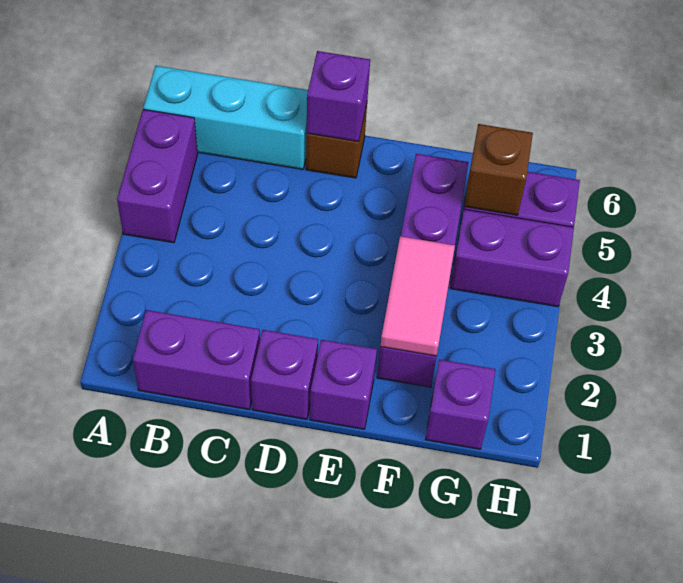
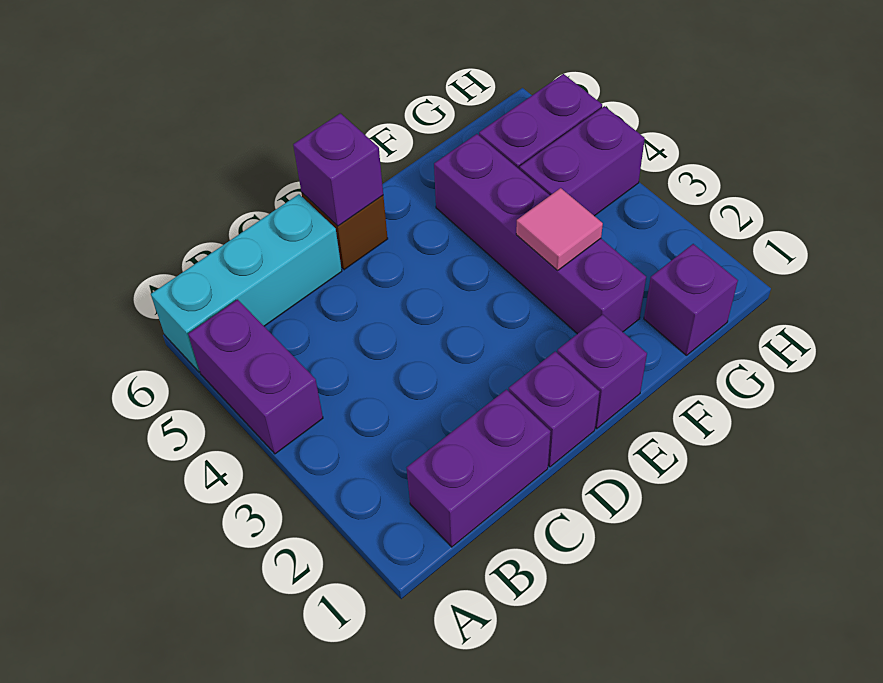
pink 1x2 tile [380,236,455,356] -> pink 1x1 tile [516,188,603,270]
brown 1x1 brick [464,124,533,215] -> none

